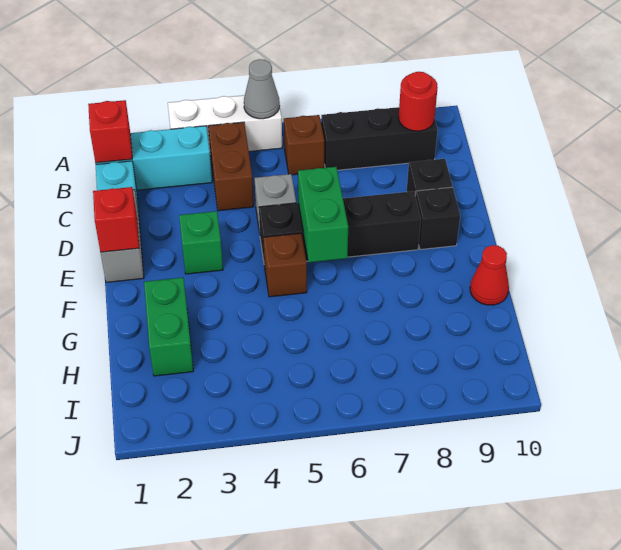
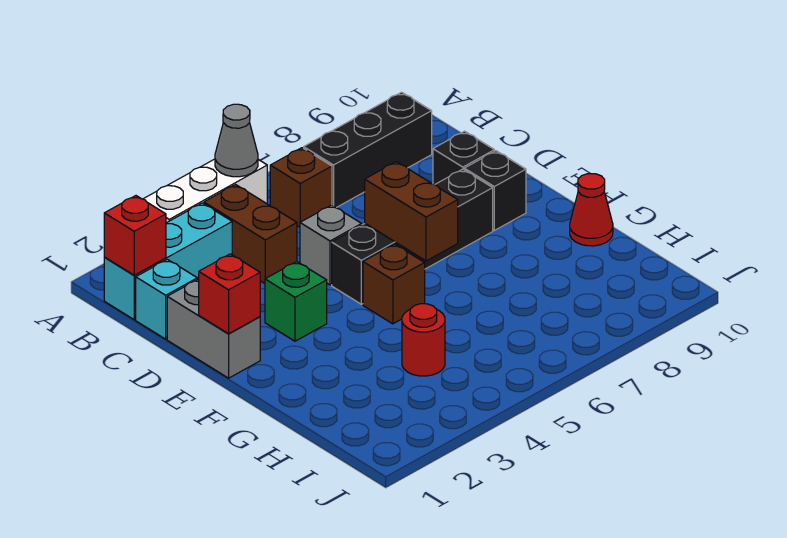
red 1x1 round brick [399,72,438,131] -> red 1x1 round brick moved to [402,304,445,376]
green 1x2 brick [298,167,348,262] -> brown 1x2 brick [365,162,458,261]
green 1x2 brick [144,278,193,376] -> none

